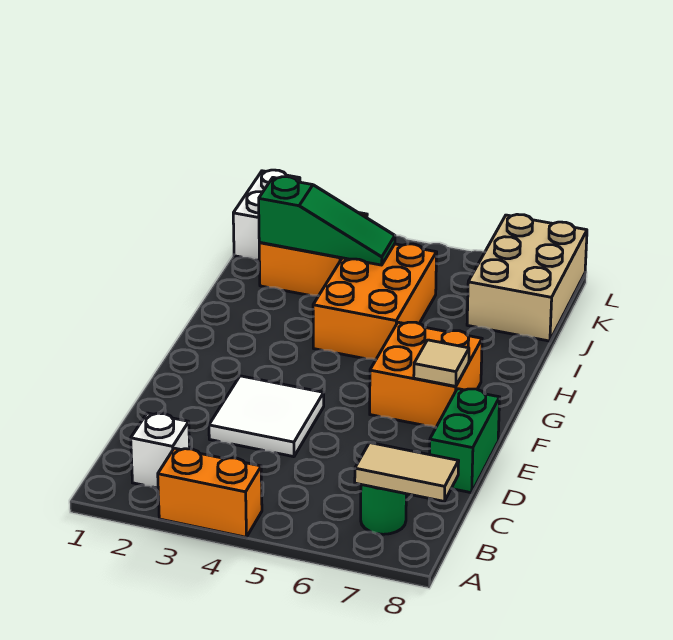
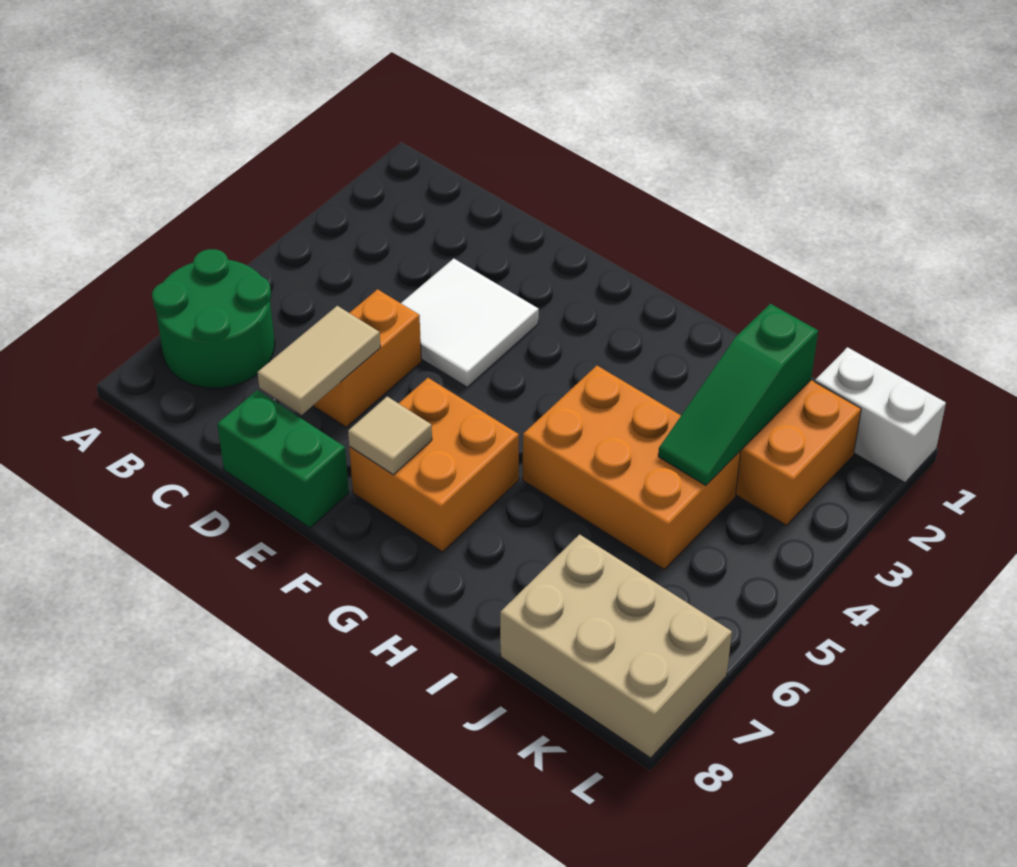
orange 1x2 brick [158,448,262,537] -> orange 1x2 brick moved to [313,289,421,427]
white 1x1 brick [131,413,190,488] -> none
green 1x1 round brick [361,485,406,534] -> green 2x2 round brick [152,249,275,388]
tan 1x2 tile [355,443,459,501] -> tan 1x2 tile moved to [257,306,381,415]

